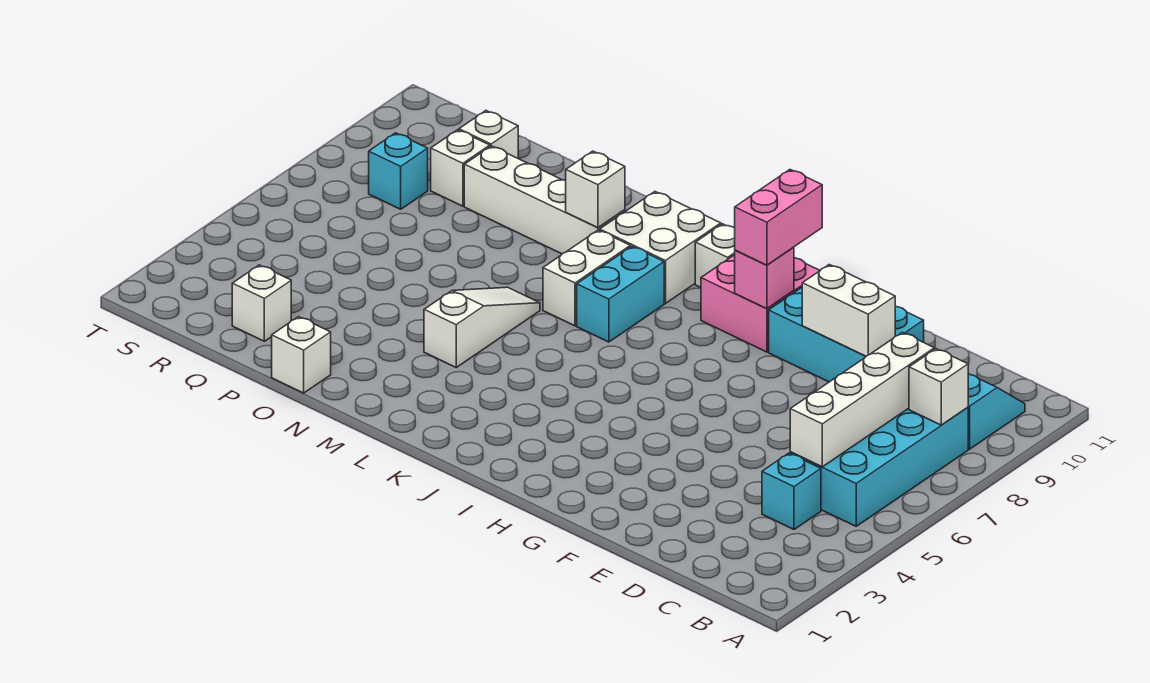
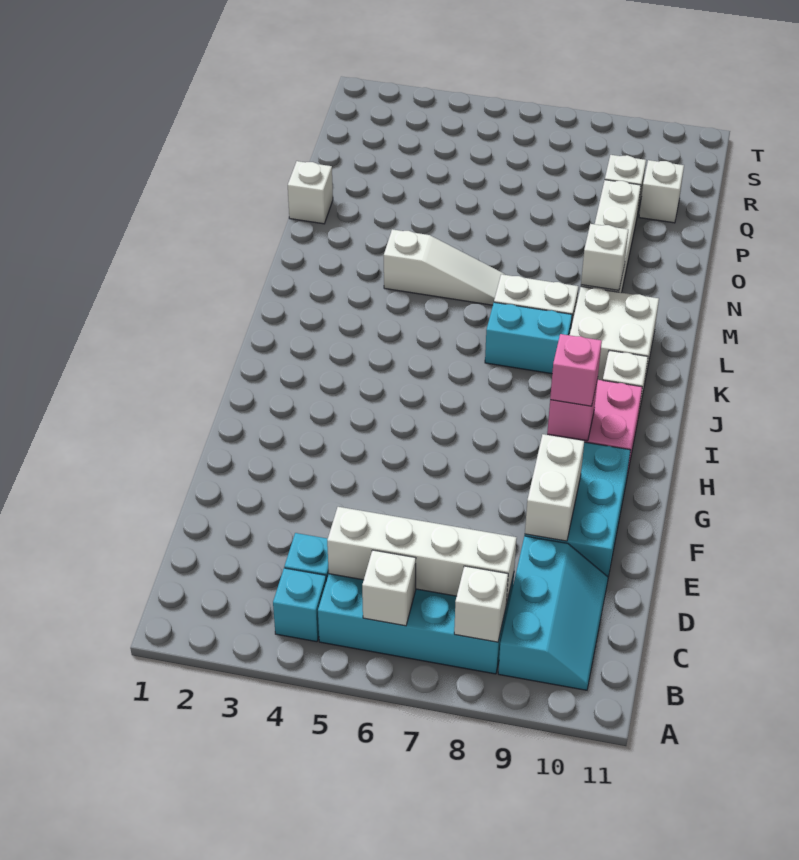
pink 1x2 brick [735,170,822,265] -> pink 1x1 brick [550,334,602,406]
white 1x1 brick [232,265,291,341] -> white 1x1 brick moved to [362,550,416,626]
cyan 1x1 brick [369,133,428,209] -> cyan 1x1 brick moved to [273,568,326,642]

